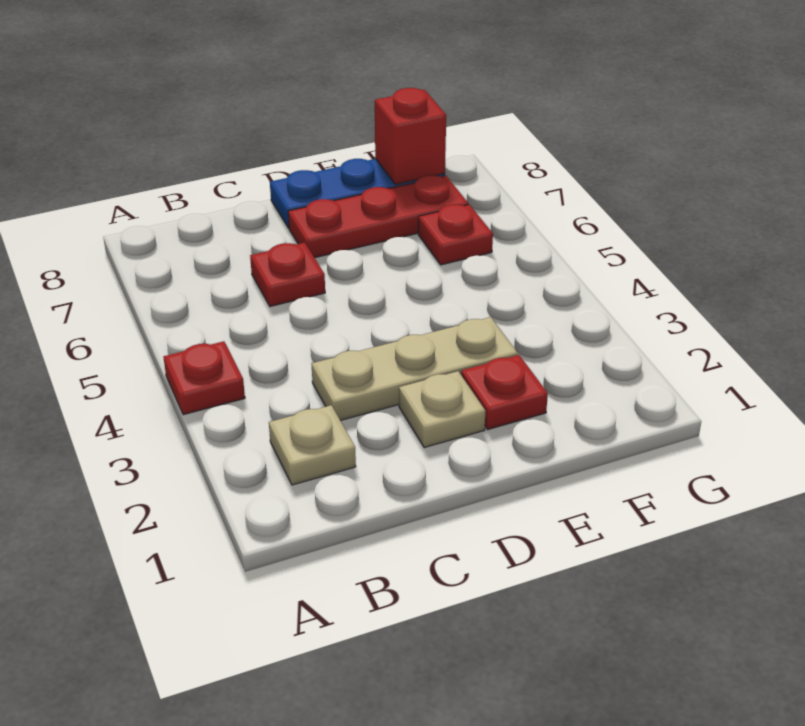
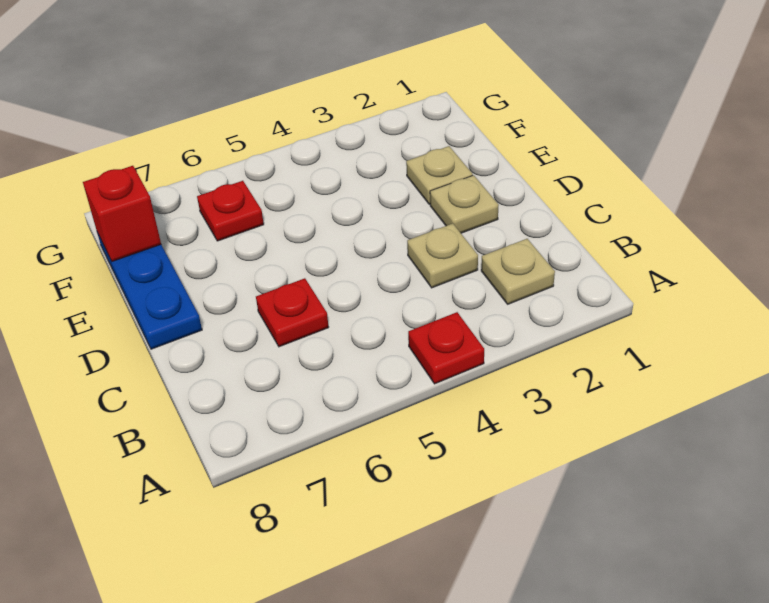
tan 1x3 plate [312,317,518,421] -> tan 1x1 plate [407,224,478,288]
red 1x3 plate [288,175,468,258] -> none
red 1x1 plate [461,355,548,429] -> tan 1x1 plate [406,146,473,204]

